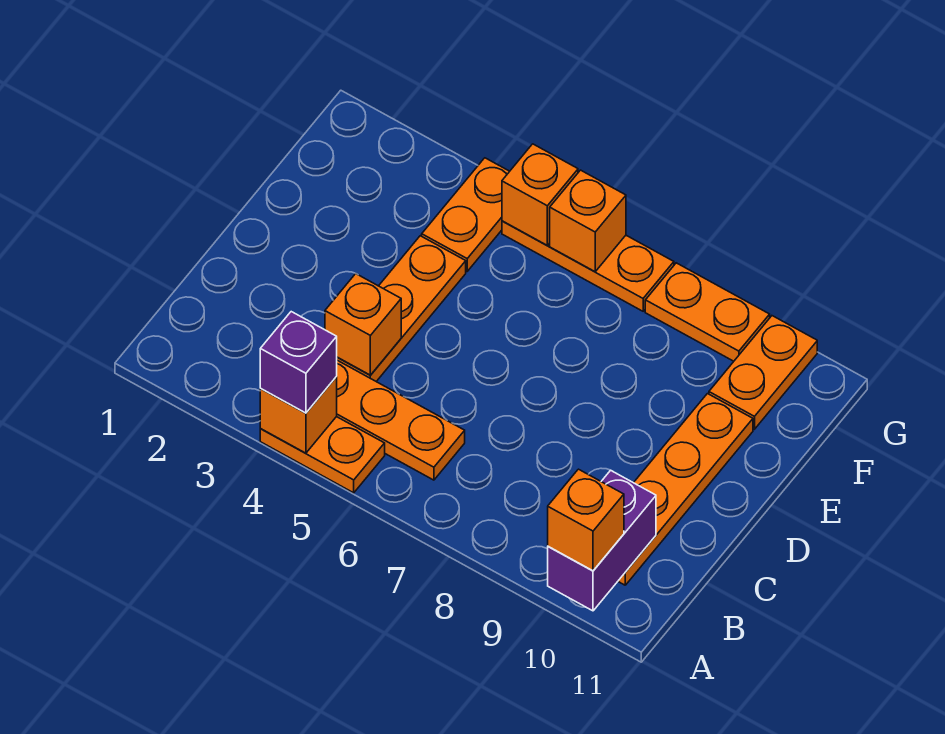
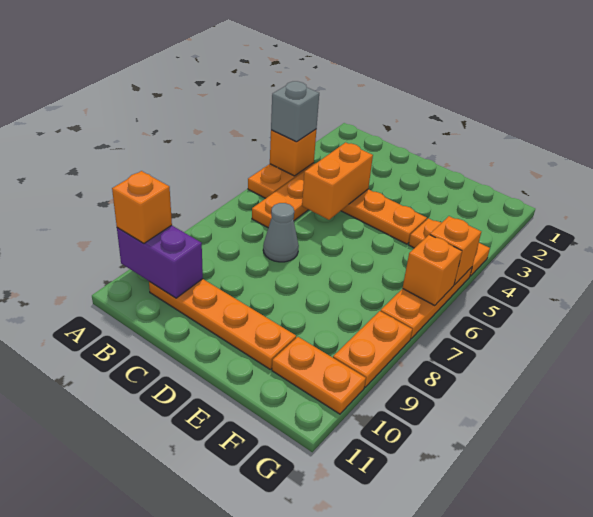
purple 1x1 brick [260,312,337,413] -> grey 1x1 brick [271,81,319,142]
orange 1x1 brick [325,274,401,375] -> orange 1x2 brick [302,142,373,220]
none -> grey 1x1 cone [263,203,299,262]

